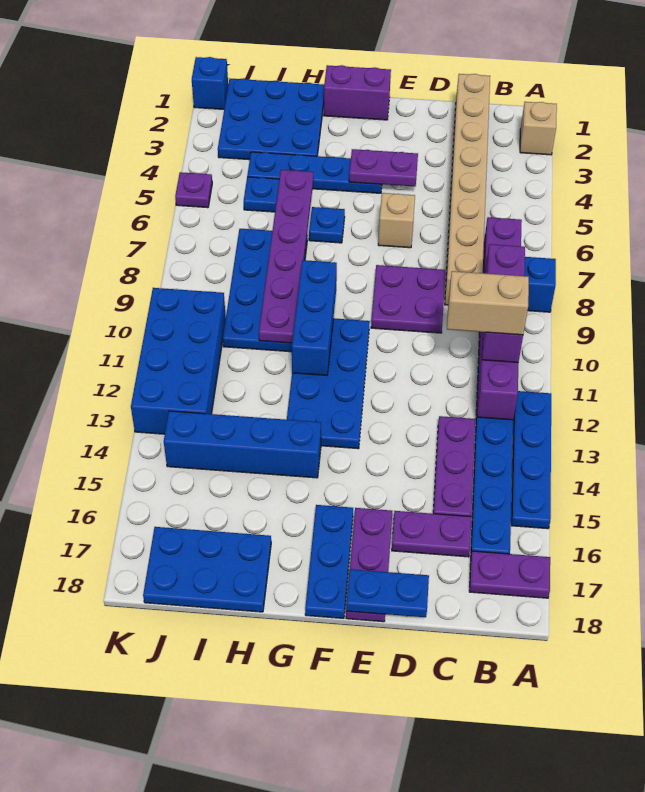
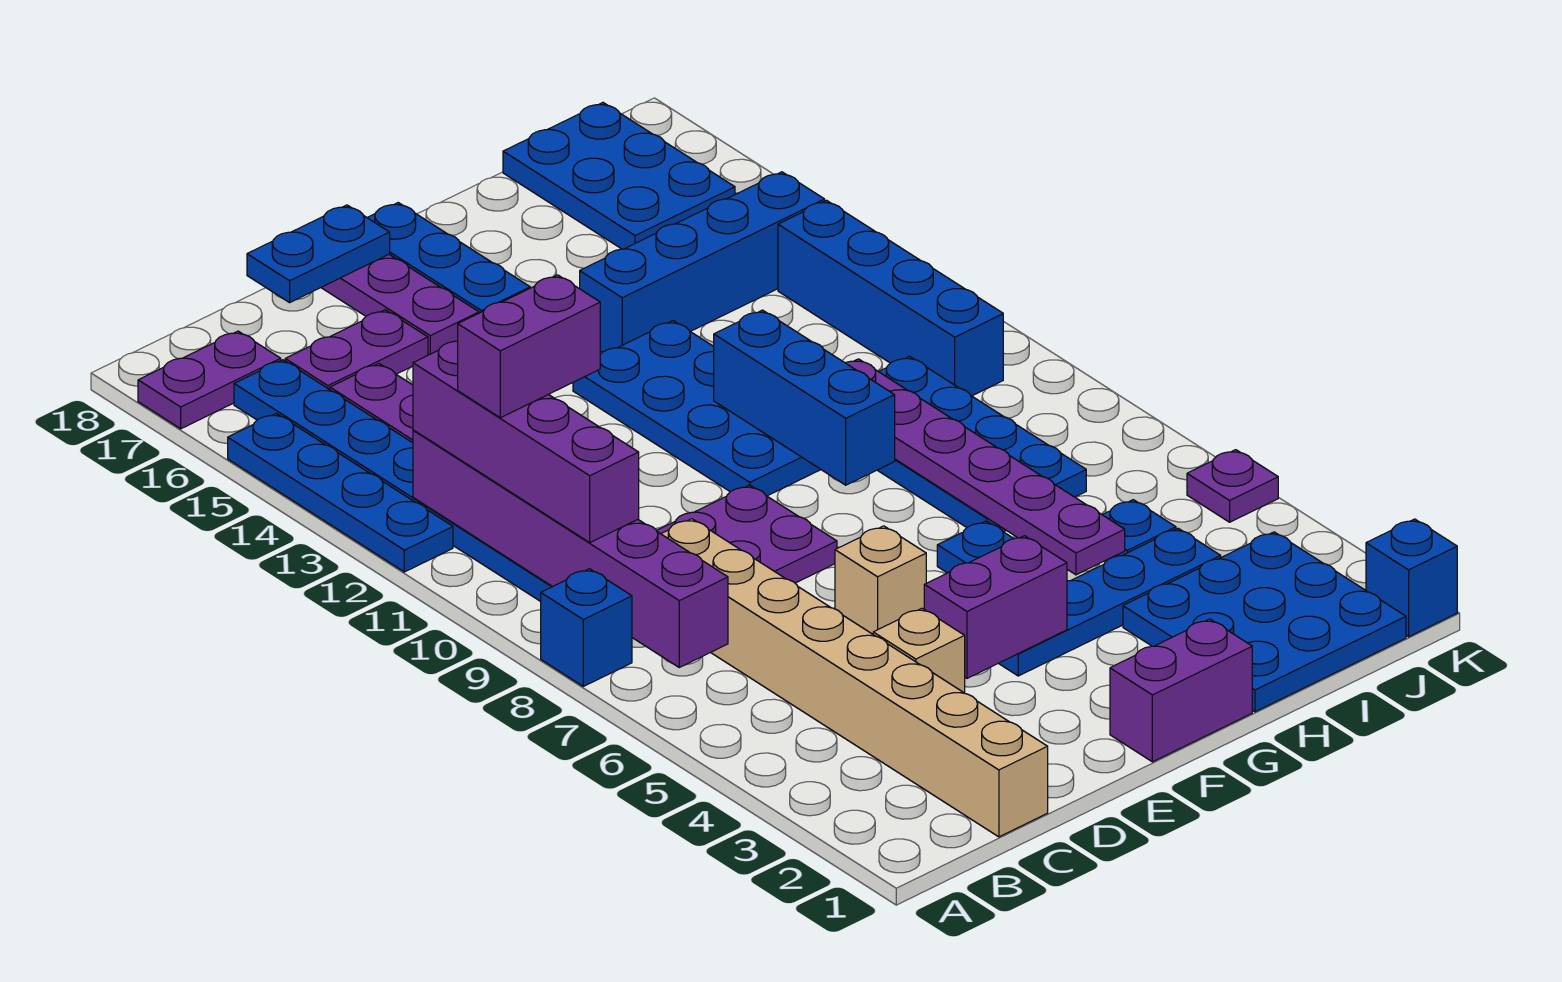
tan 1x1 brick [520,102,557,155] -> tan 1x1 brick moved to [873,608,965,693]
purple 1x3 brick [482,244,525,363] -> purple 1x4 brick [413,341,639,542]
tan 1x2 brick [447,271,529,335] -> purple 1x2 brick [458,275,600,418]
purple 1x2 plate [349,149,418,186] -> purple 1x2 brick [924,536,1067,678]
blue 2x3 plate [143,527,271,612] -> blue 2x3 plate turned to [503,103,735,249]
blue 2x4 brick [131,288,226,434] -> blue 1x4 brick [778,200,1003,396]

